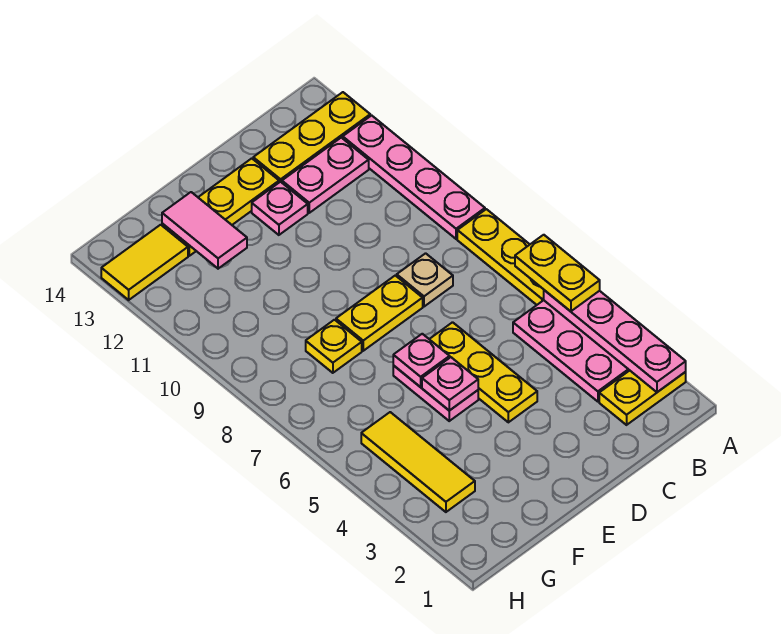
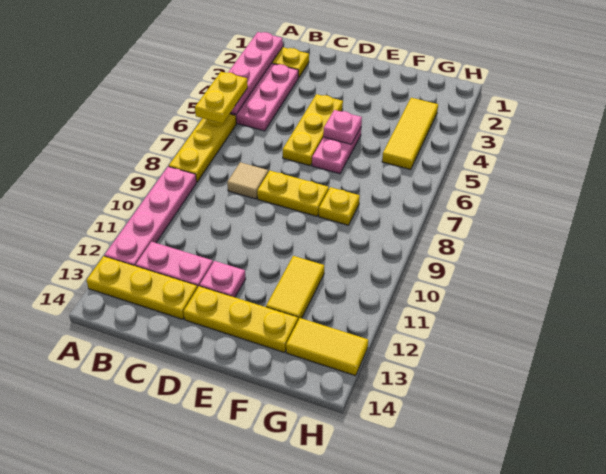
tan 1x1 plate [397,253,453,307] -> tan 1x1 tile [227,162,268,199]
pink 1x1 plate [393,334,450,387] -> none
none -> yellow 1x2 tile [266,256,324,320]
pink 1x2 tile [162,192,247,269] -> none

